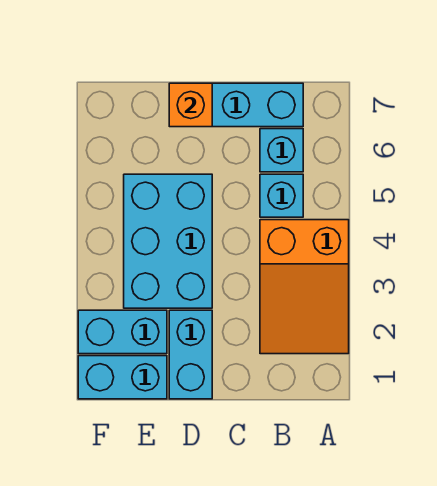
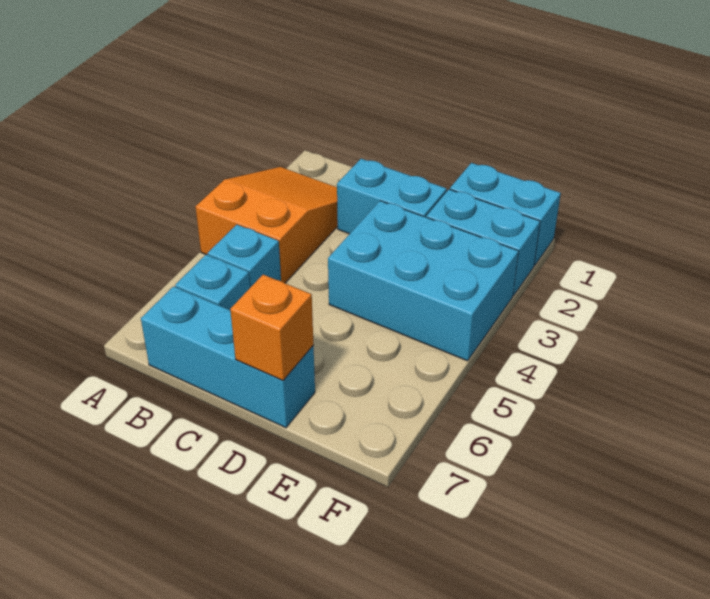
cyan 1x2 brick [169,310,212,399] -> cyan 1x2 brick turned to [337,159,447,234]
cyan 2x3 brick [124,174,212,308] -> cyan 2x3 brick turned to [328,201,518,361]

